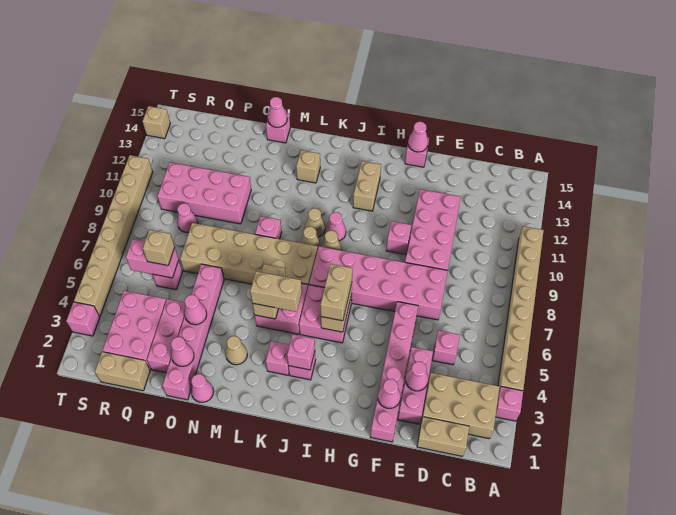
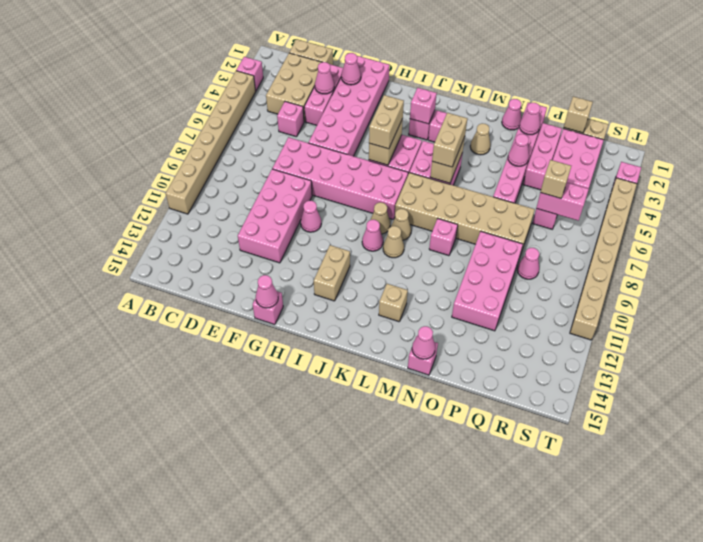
tan 2x3 brick [421,373,500,438] -> tan 2x3 brick turned to [266,53,322,121]
pink 1x6 brick [371,302,418,442] -> pink 2x6 brick [309,56,389,156]
pink 1x1 brick [386,221,411,255] -> pink 1x1 cone [301,201,321,232]
tan 1x2 brick [250,271,302,312] -> tan 1x2 brick turned to [432,113,467,167]
pink 2x4 brick [158,162,251,224] -> pink 2x4 brick turned to [452,232,523,331]
tan 1x1 brick [143,106,170,139] -> tan 1x1 brick moved to [564,97,593,133]

